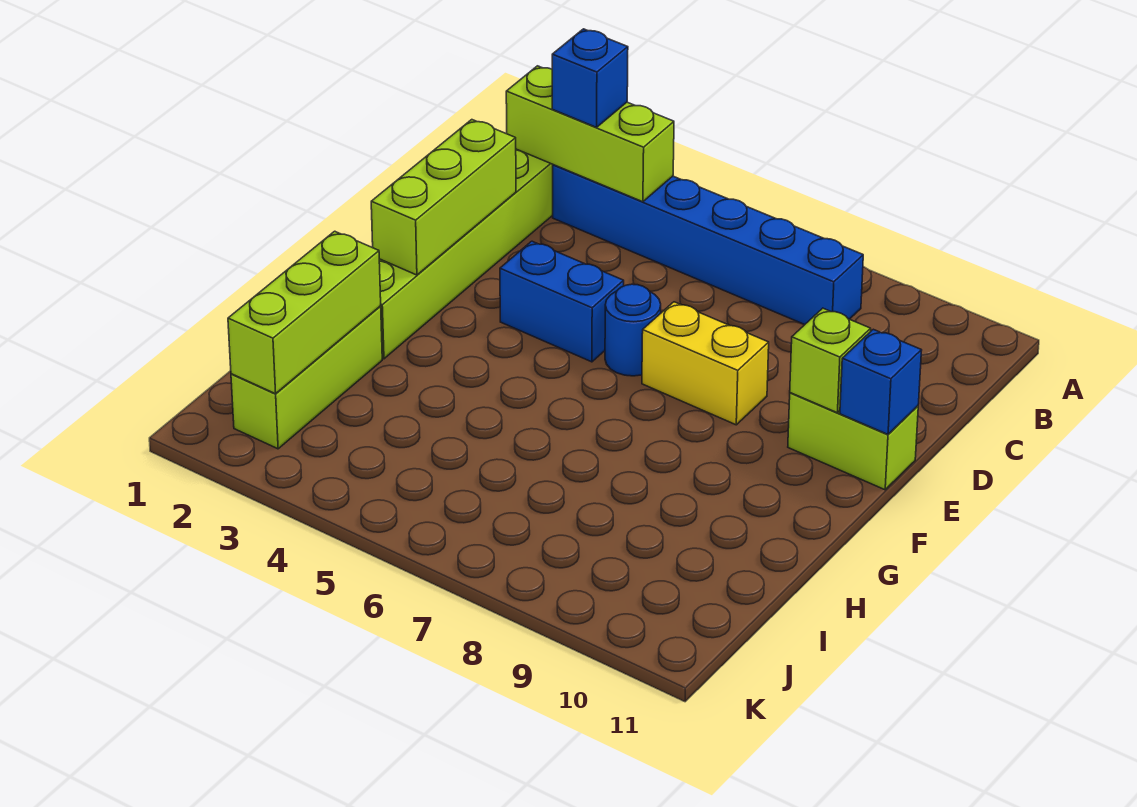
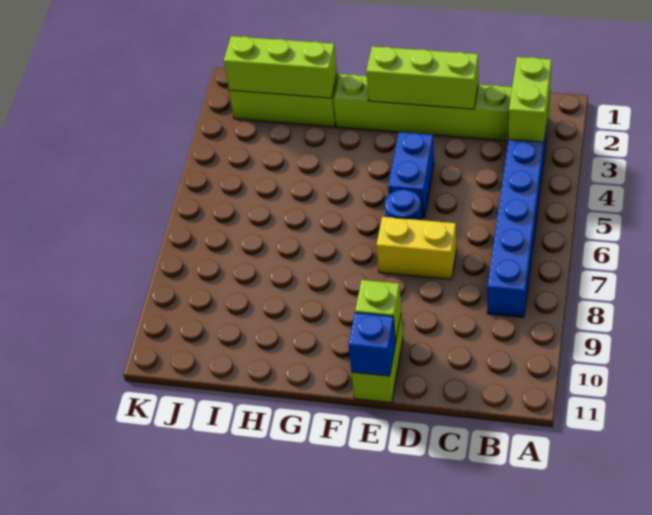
lime 1x3 brick [506,66,674,202] -> lime 1x2 brick [508,57,552,142]
blue 1x1 brick [552,29,628,127] -> none
yellow 1x2 brick [642,302,769,425] -> yellow 1x2 brick turned to [377,217,456,279]

